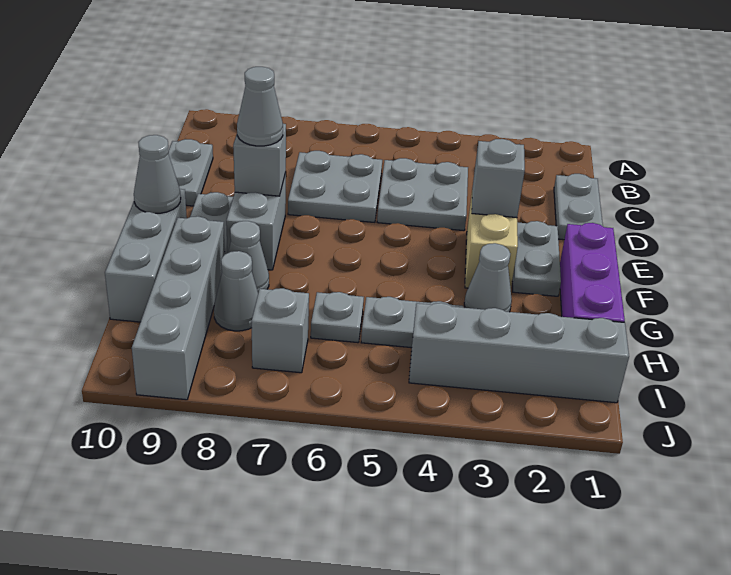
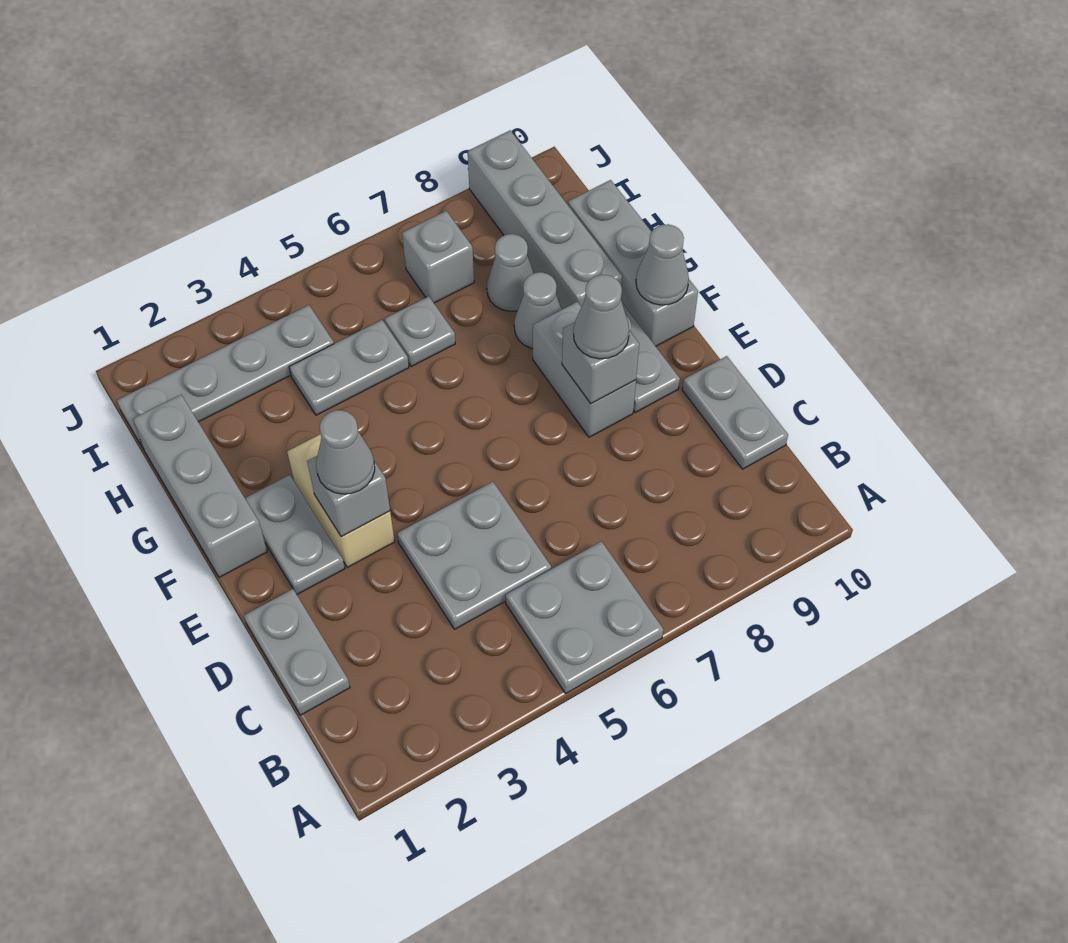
grey 2x2 plate [288,151,382,222] -> grey 2x2 plate moved to [506,541,663,693]
purple 1x3 brick [560,223,625,322] -> grey 1x3 brick [133,395,267,577]
grey 1x1 cone [464,243,512,312] -> grey 1x1 cone moved to [316,410,375,494]
grey 1x4 brick [409,303,629,403] -> grey 1x4 plate [117,305,334,448]

